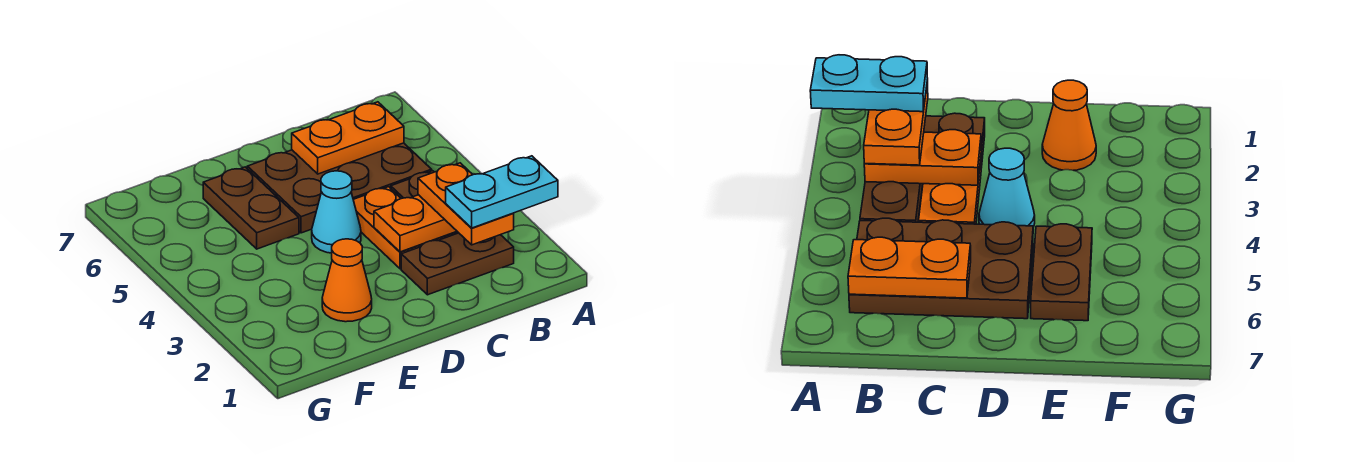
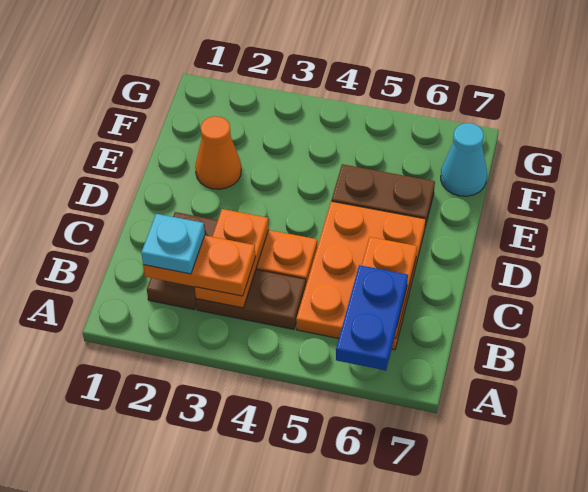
cyan 1x2 plate [446,156,558,228] -> cyan 1x1 plate [141,214,205,274]
none -> blue 1x2 plate [336,265,408,370]
brown 2x3 plate [247,143,432,233] -> orange 2x3 plate [296,201,426,350]
cyan 1x1 cone [312,171,361,253] -> cyan 1x1 cone moved to [441,123,487,196]

